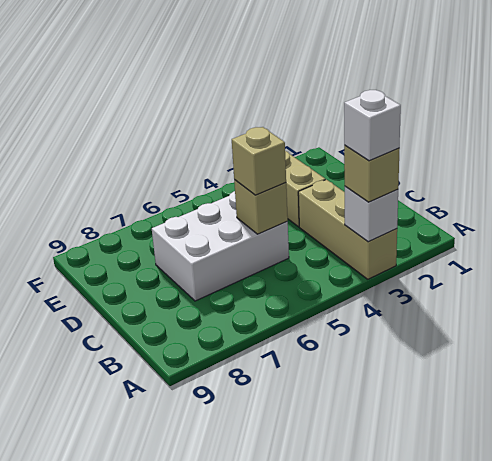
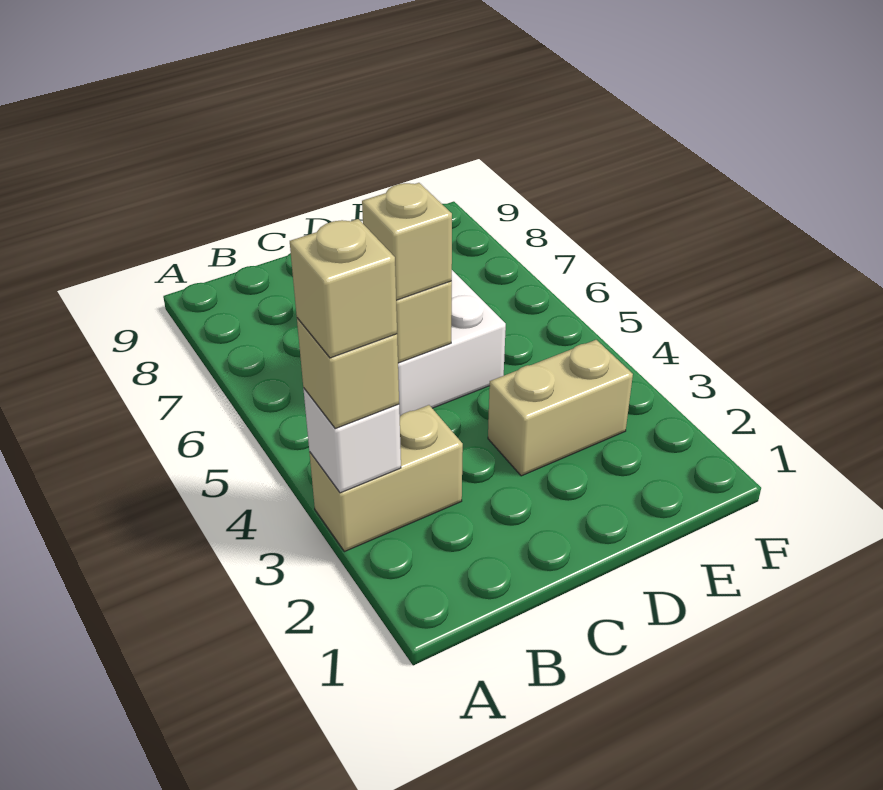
tan 1x3 brick [298,180,397,279] -> tan 1x2 brick [309,405,463,552]
white 1x1 brick [344,90,401,161] -> tan 1x1 brick [290,219,397,358]

